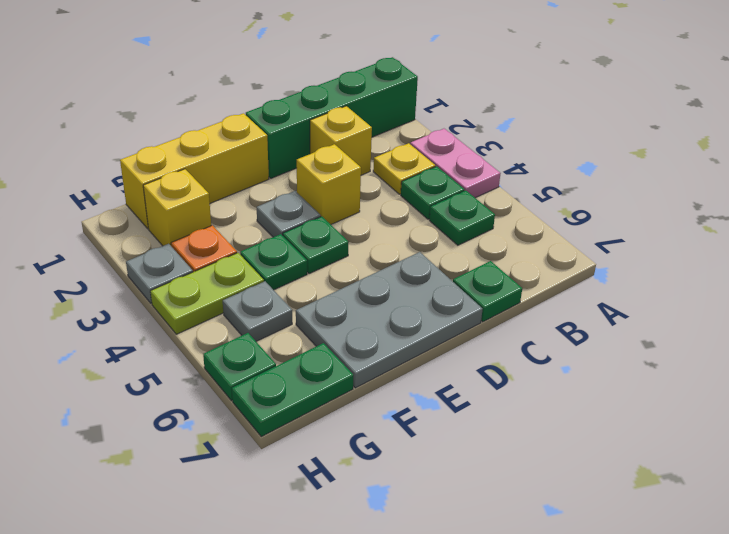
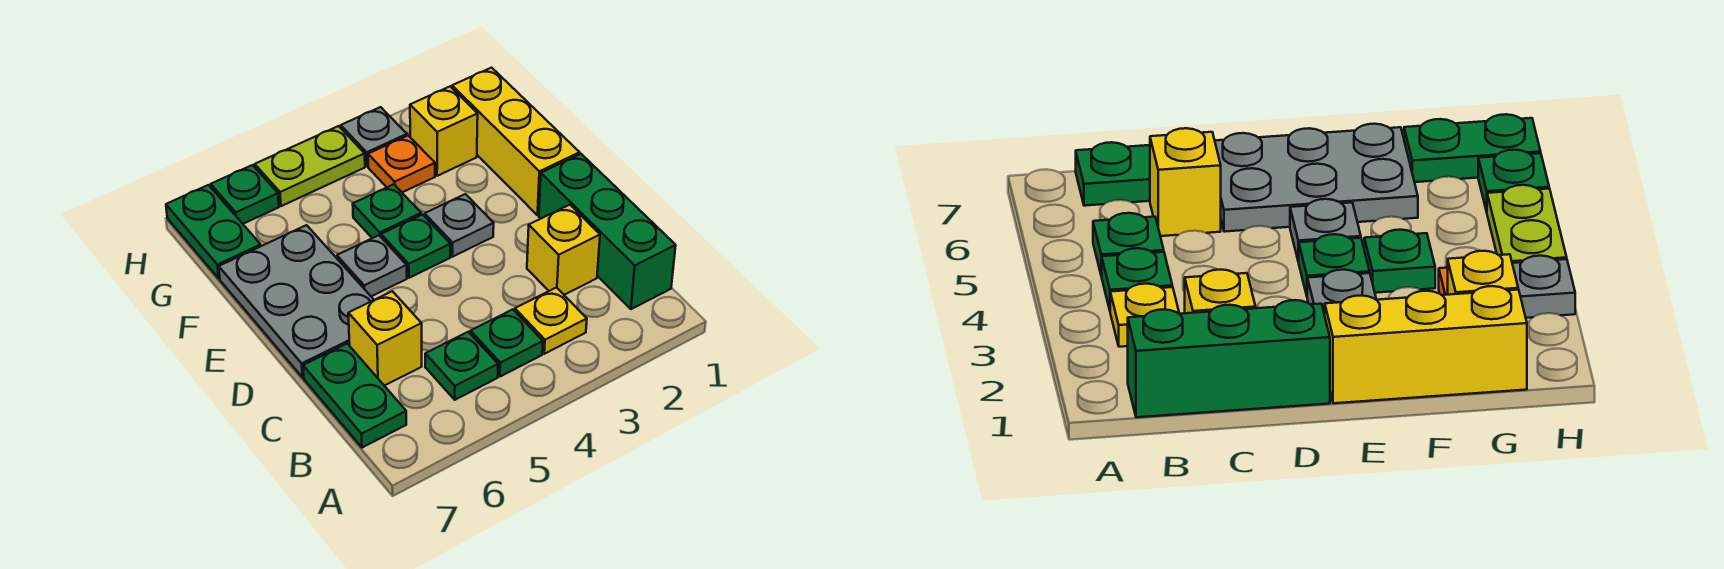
green 1x4 brick [246,57,418,178] -> green 1x3 brick [539,154,676,309]
pink 1x2 plate [410,129,501,198] -> none
green 1x1 plate [453,261,522,322] -> green 1x2 plate [303,344,406,448]
yellow 1x1 brick [297,144,361,224] -> yellow 1x1 brick moved to [348,291,422,386]
lime 1x2 plate [150,253,264,334] -> lime 1x2 plate turned to [255,126,365,206]
grey 1x1 plate [223,281,292,341] -> grey 1x1 plate moved to [337,235,407,296]

